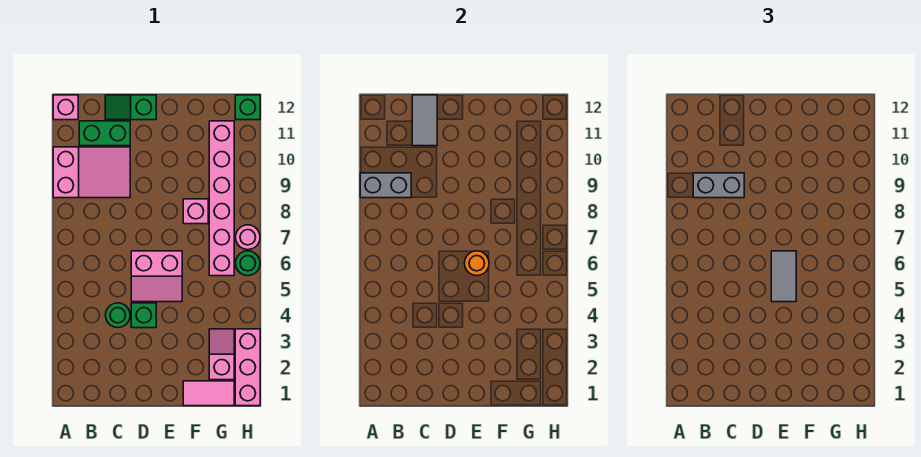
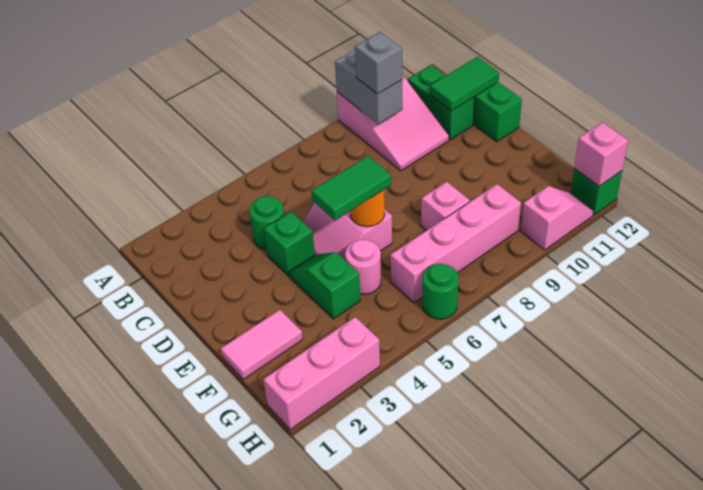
pink 1x1 brick [53,95,78,120] -> pink 1x1 brick moved to [574,122,628,186]
grey 1x2 brick [693,173,744,198] -> grey 1x1 brick [355,32,402,94]
grey 1x2 tile [412,95,437,146] -> green 1x2 tile [430,57,499,111]
none -> green 1x2 slope [289,252,360,319]
grey 1x2 tile [771,251,796,302] -> green 1x2 tile [312,156,391,220]
pink 1x2 tile [183,381,234,406] -> pink 1x2 tile turned to [221,310,303,379]
pink 1x2 slope [209,329,234,380] -> pink 1x2 slope moved to [521,186,594,250]
pink 1x6 brick [209,121,234,276] -> pink 1x4 brick [390,184,521,302]
pink 1x1 round brick [235,225,260,250] -> pink 1x1 round brick moved to [345,240,381,294]

